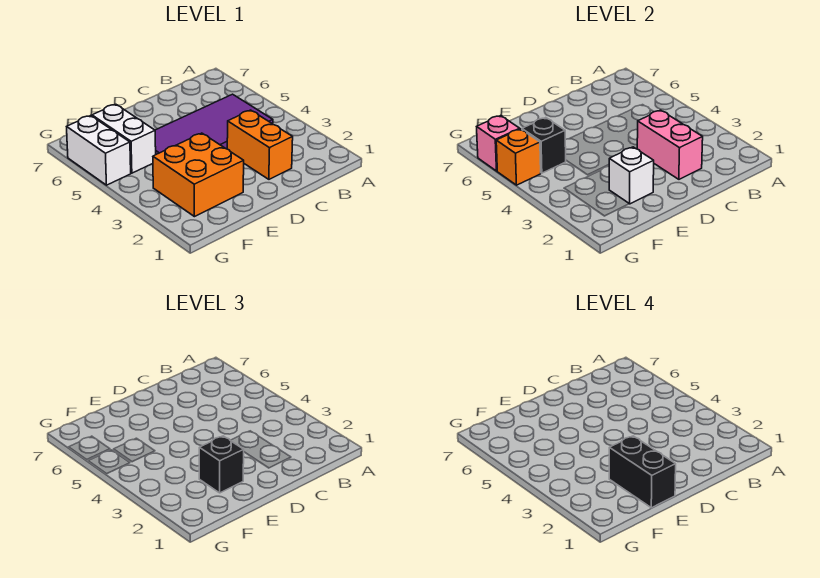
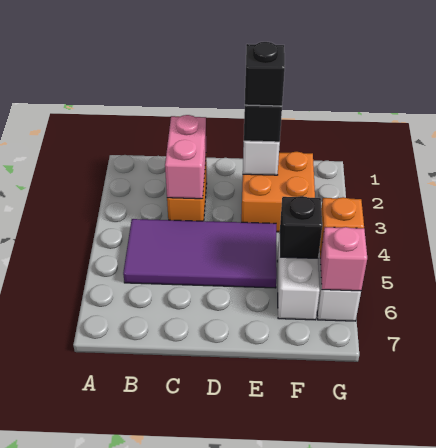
black 1x2 brick [609,436,676,508] -> black 1x1 brick [245,42,285,106]

